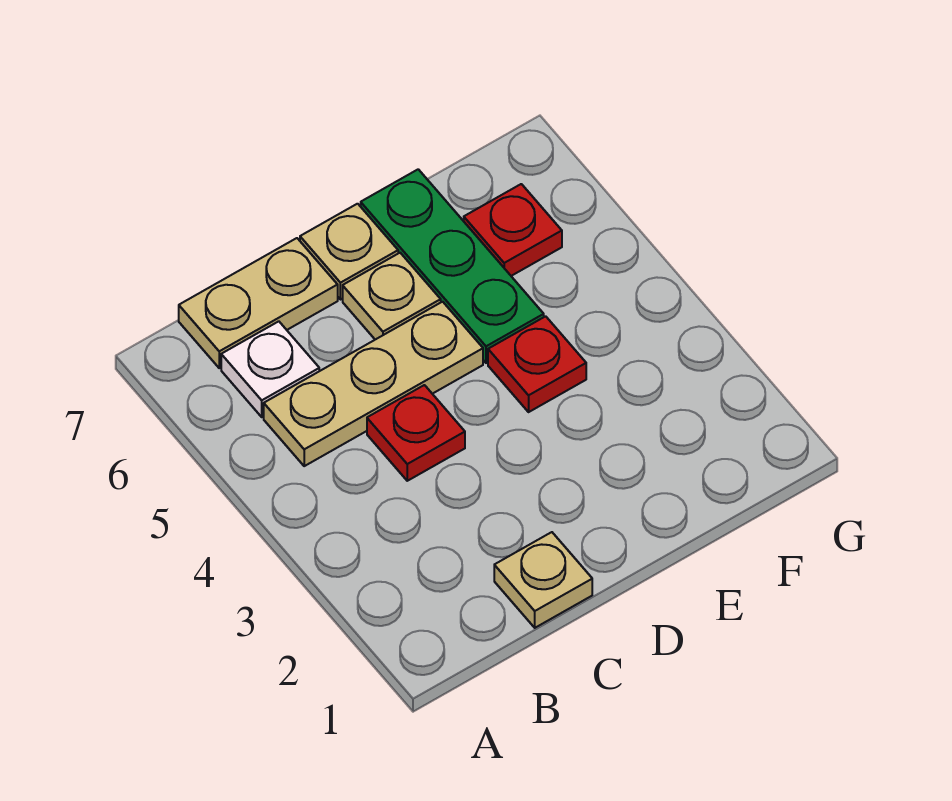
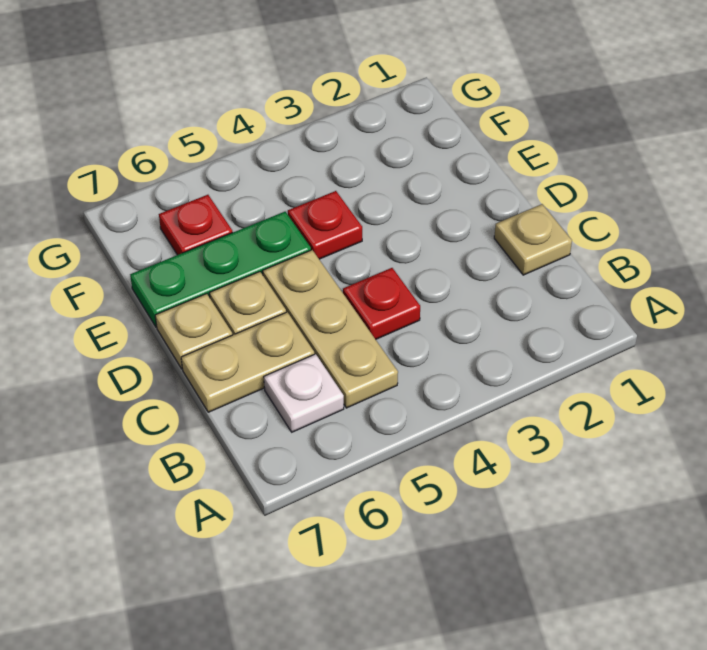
tan 1x2 plate [179,238,338,368] -> tan 1x2 plate turned to [181,312,314,412]

